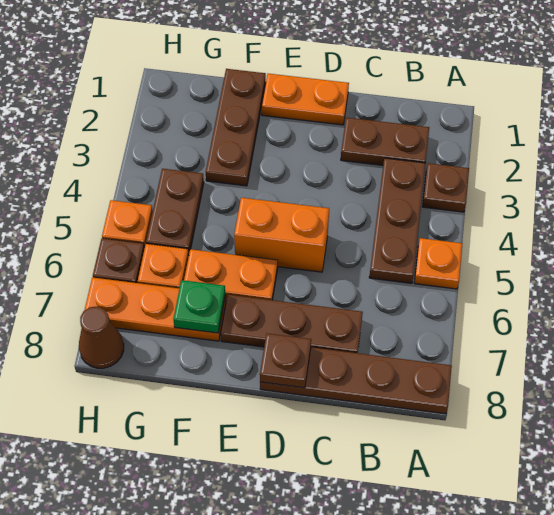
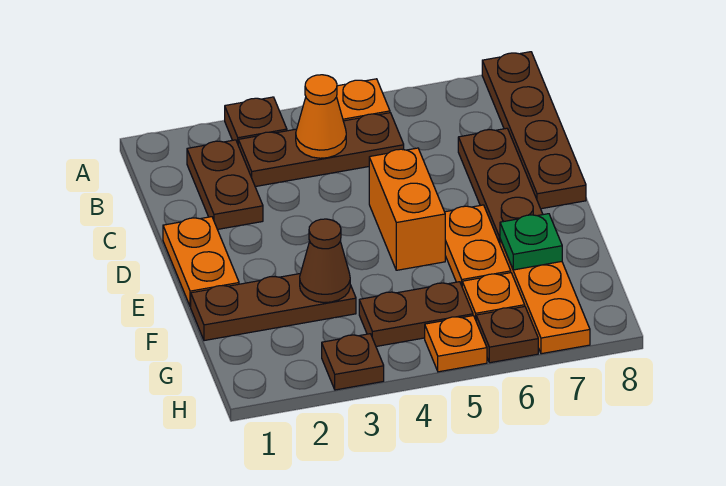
none -> orange 1x1 cone [296,75,346,158]
brown 1x1 plate [260,333,311,388] -> brown 1x1 plate moved to [322,334,384,390]
brown 1x1 cone [79,307,124,368] -> brown 1x1 cone moved to [300,219,350,303]

